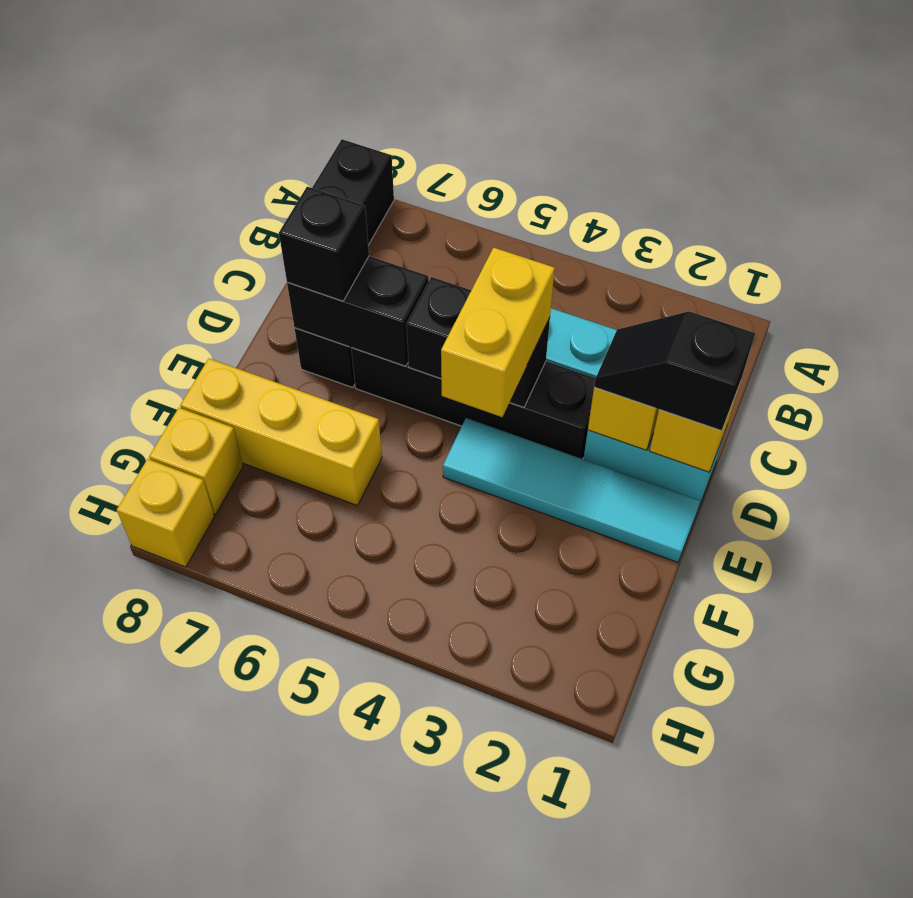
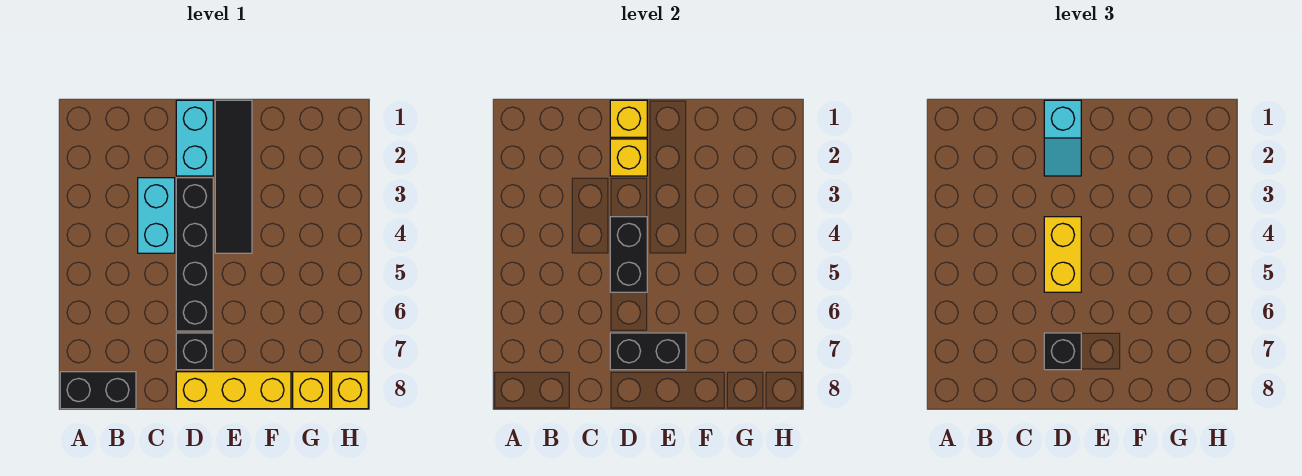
black 1x2 slope [594,311,755,431] -> cyan 1x2 slope [1044,100,1081,176]
yellow 1x2 brick [441,248,555,417] -> yellow 1x2 brick turned to [1044,217,1081,292]
black 1x2 brick [287,256,429,367] -> black 1x2 brick turned to [610,333,686,370]
cyan 1x4 tile [443,418,701,562] -> black 1x4 tile [215,100,252,253]
yellow 1x3 brick [180,359,382,505] -> yellow 1x3 brick turned to [176,372,291,409]

